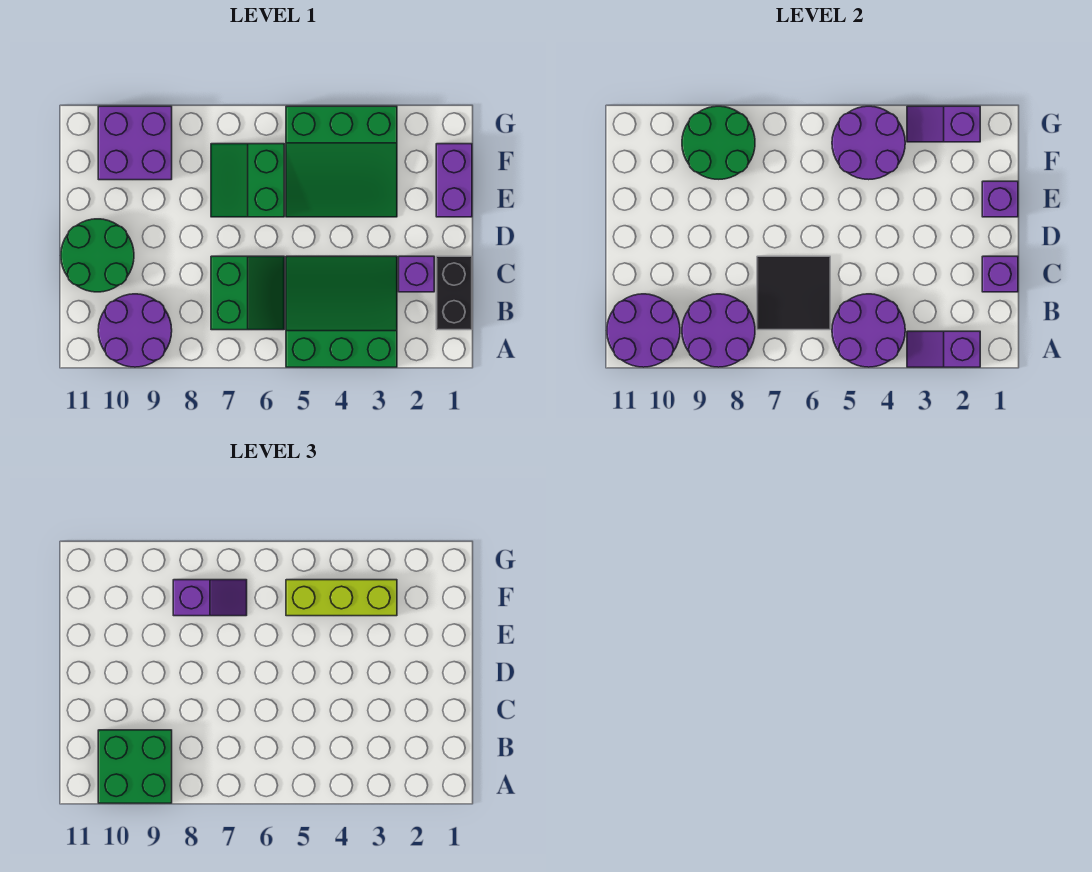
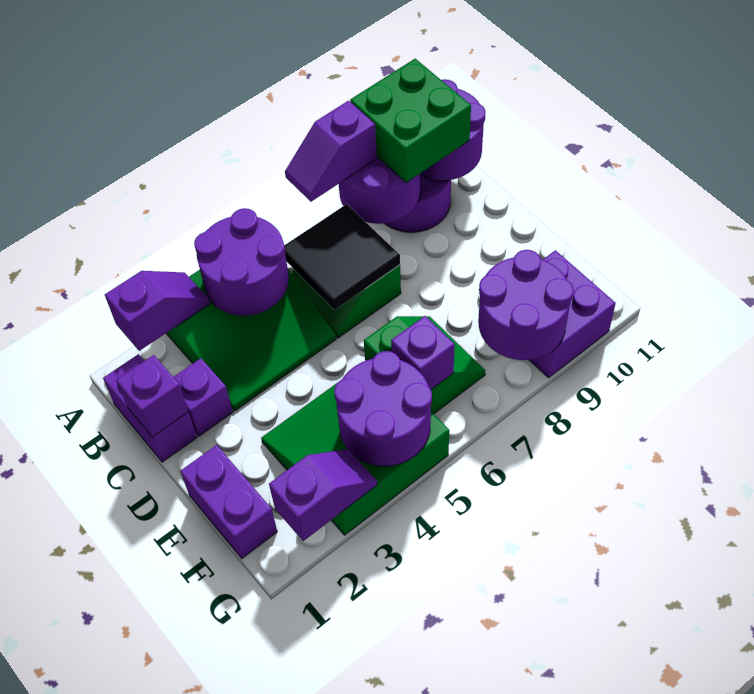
black 1x2 brick [436,256,472,330] -> purple 1x2 brick [103,354,197,462]
green 2x2 round brick [61,219,134,292] -> none
purple 1x1 brick [982,181,1018,217] -> purple 1x1 brick moved to [391,316,455,389]
lime 1x3 brick [286,580,397,616] -> none
purple 1x2 slope [173,580,247,616] -> purple 1x2 slope moved to [285,101,377,202]
green 2x2 round brick [682,106,755,179] -> purple 2x2 round brick [478,250,573,360]

